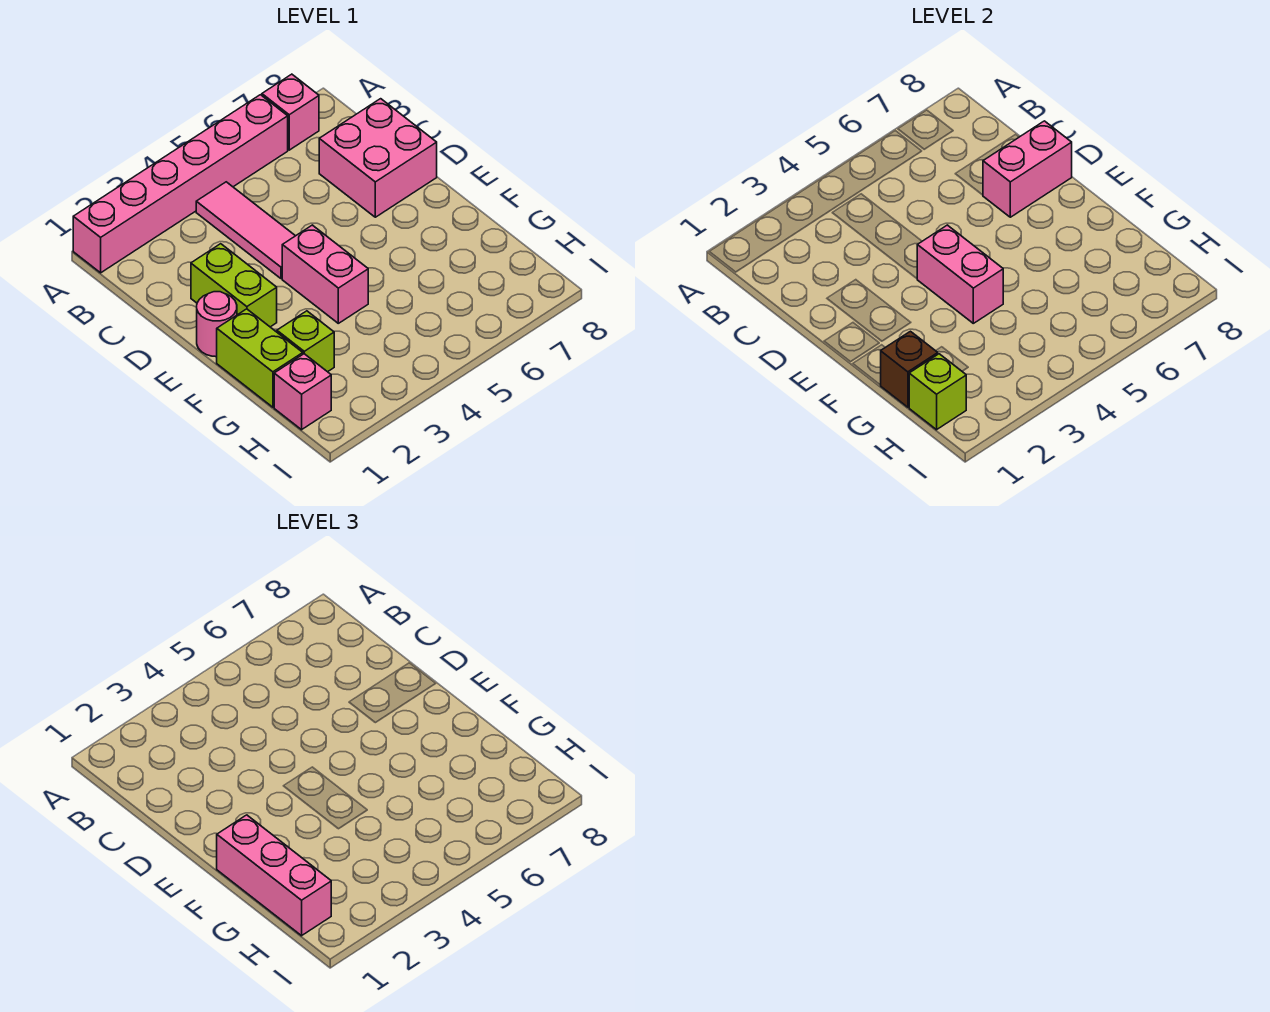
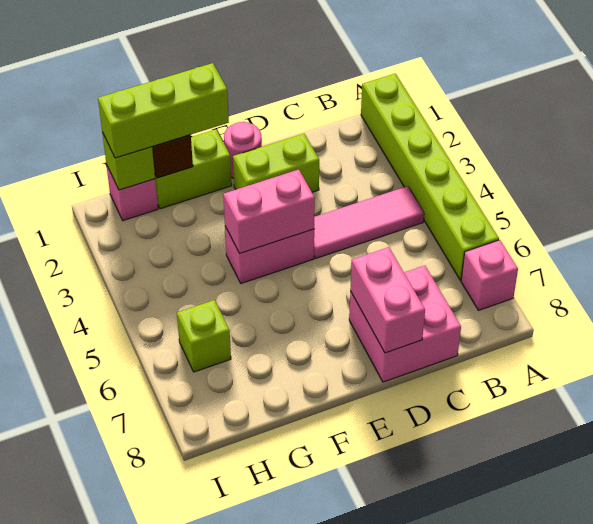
pink 1x6 brick [73,95,288,273] -> lime 1x6 brick [361,74,499,280]
pink 1x3 brick [217,815,331,936] -> lime 1x3 brick [98,63,229,158]
lime 1x1 brick [277,311,334,372] -> lime 1x1 brick moved to [177,300,231,372]

